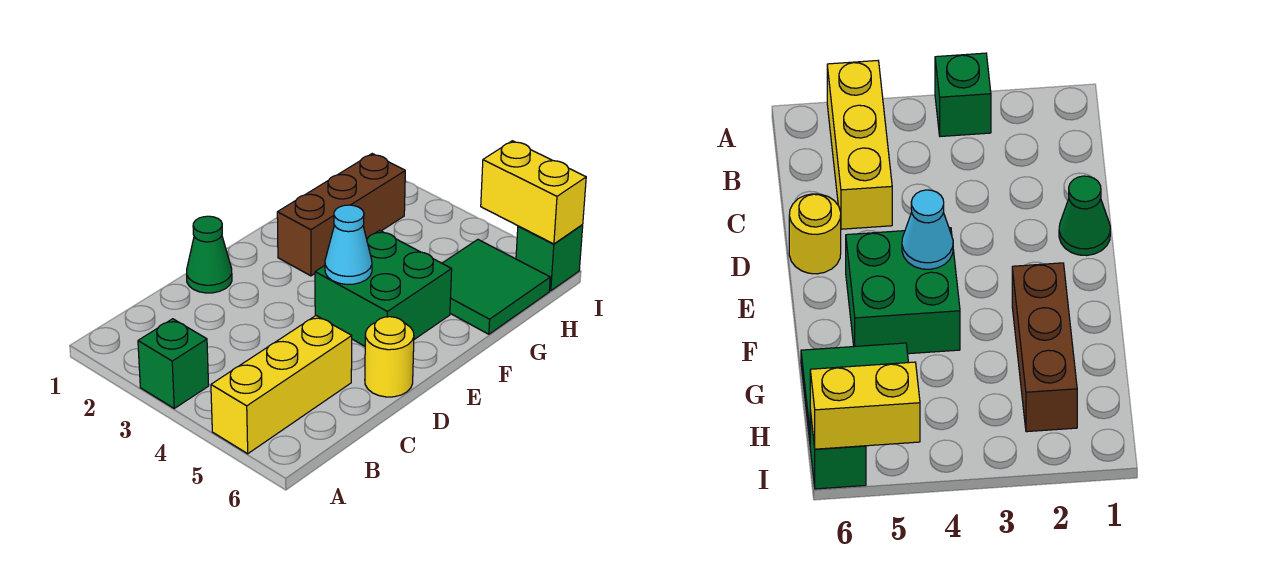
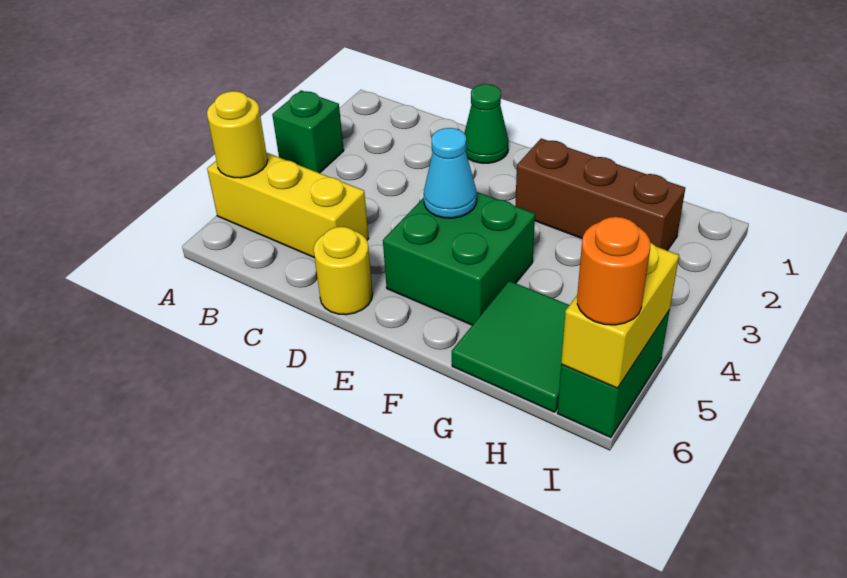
none -> yellow 1x1 round brick [207,91,268,178]
green 1x1 brick [516,225,583,291] -> green 1x2 brick [557,310,670,437]
none -> orange 1x1 round brick [577,217,650,325]

